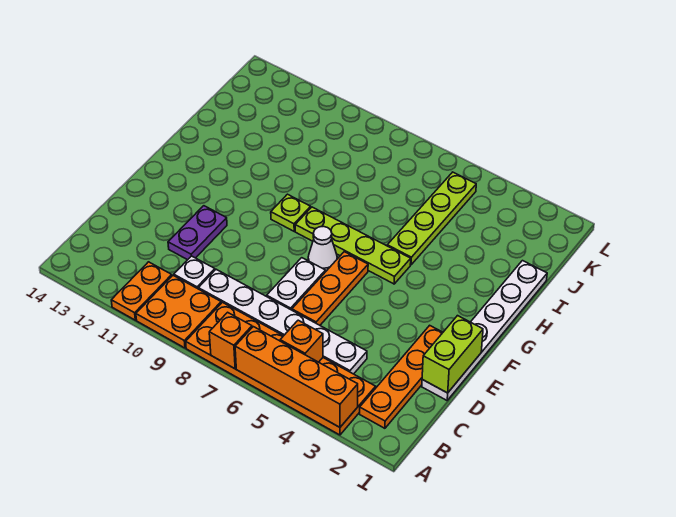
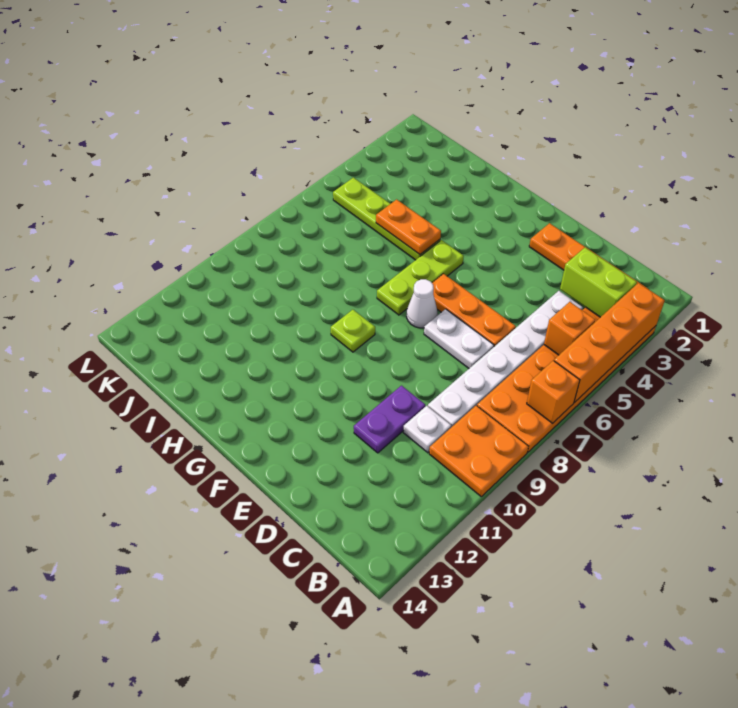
orange 1x2 plate [111,262,172,320] -> orange 1x2 plate moved to [376,199,441,254]
white 1x6 plate [422,261,547,400] -> none
lime 1x2 brick [422,316,483,393] -> lime 1x2 brick moved to [560,248,637,317]
purple 1x2 plate [168,206,227,260] -> purple 1x2 plate turned to [354,386,425,453]
lime 1x4 plate [295,207,411,284] -> lime 1x3 plate [377,240,464,315]

